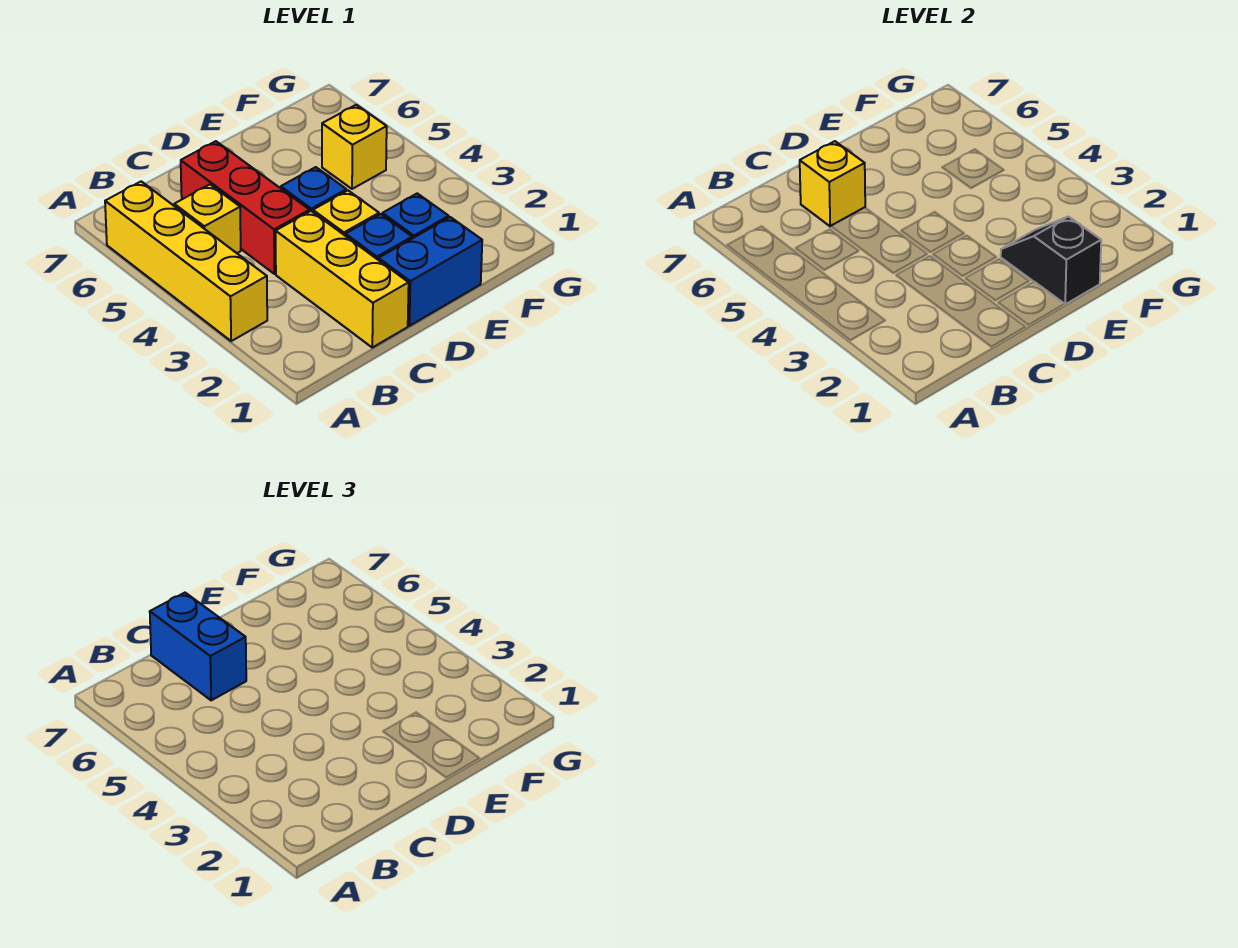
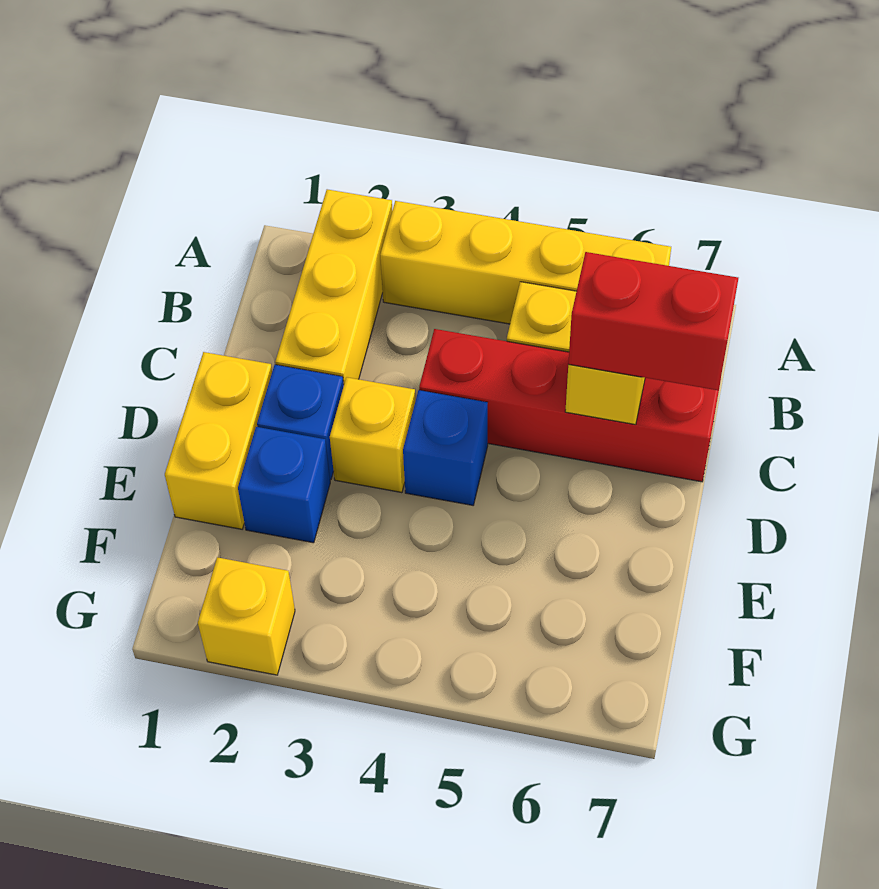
yellow 1x3 brick [276,211,409,348] -> yellow 1x3 brick turned to [275,189,393,384]
red 1x3 brick [181,141,310,274] -> red 1x4 brick [419,329,721,482]
blue 1x2 brick [150,593,246,700] -> red 1x2 brick [568,252,738,390]
blue 1x2 brick [379,217,482,326] -> yellow 1x2 brick [165,352,272,529]
black 1x2 slope [1001,217,1101,304] -> none
yellow 1x1 brick [322,105,387,189] -> yellow 1x1 brick moved to [198,557,295,675]

